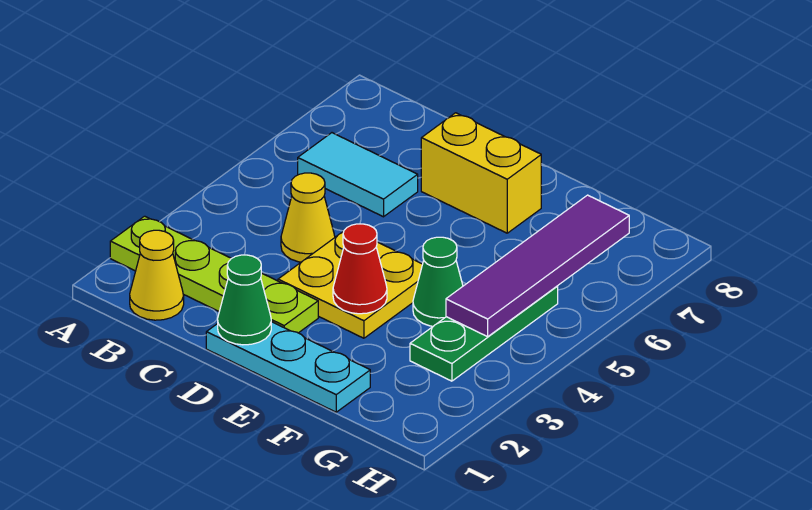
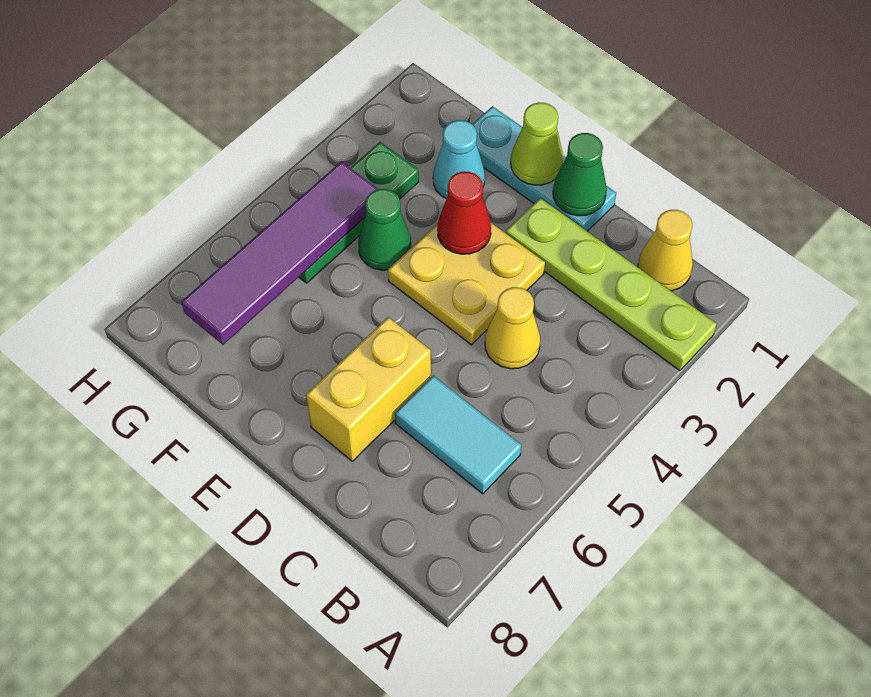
yellow 1x2 brick [421,113,541,233] -> yellow 1x2 brick turned to [306,317,431,461]
none -> lime 1x1 cone [511,102,564,185]
none -> cyan 1x1 cone [433,120,485,199]

